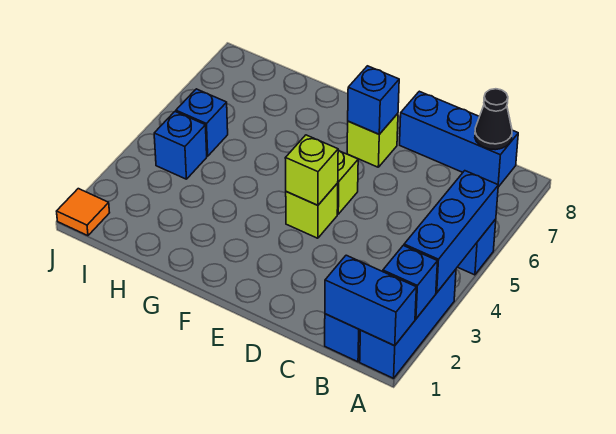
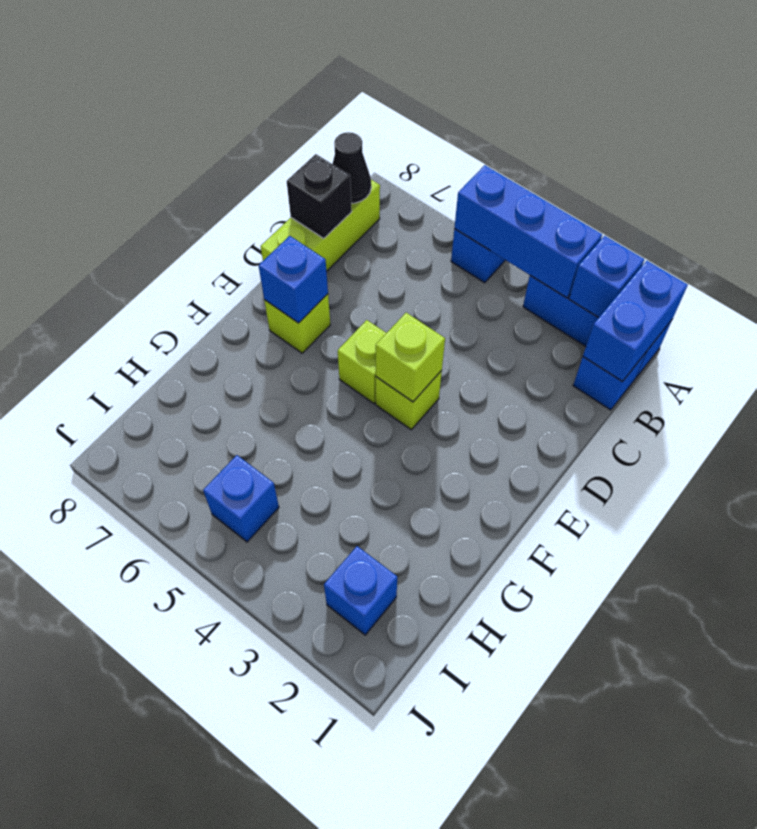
blue 1x3 brick [400,91,518,187] -> lime 1x3 brick [261,180,380,271]
none -> black 1x1 brick [287,154,352,238]
blue 1x1 brick [154,112,207,179] -> blue 1x1 brick moved to [324,546,397,635]
orange 1x1 tile [57,189,110,236] -> none

